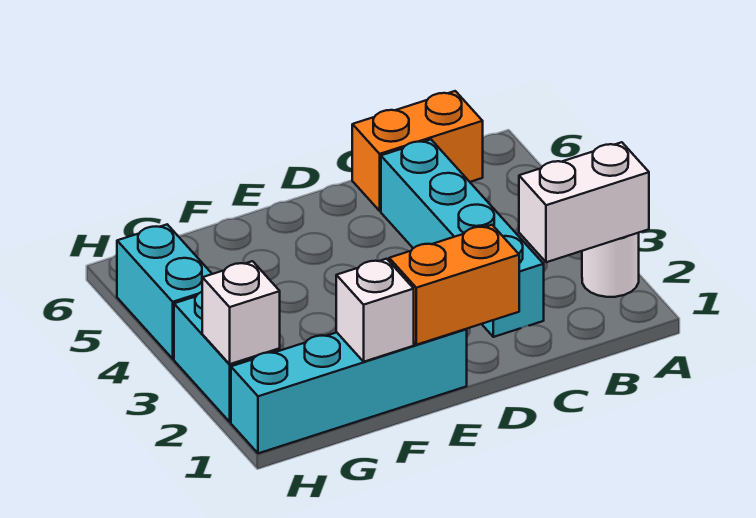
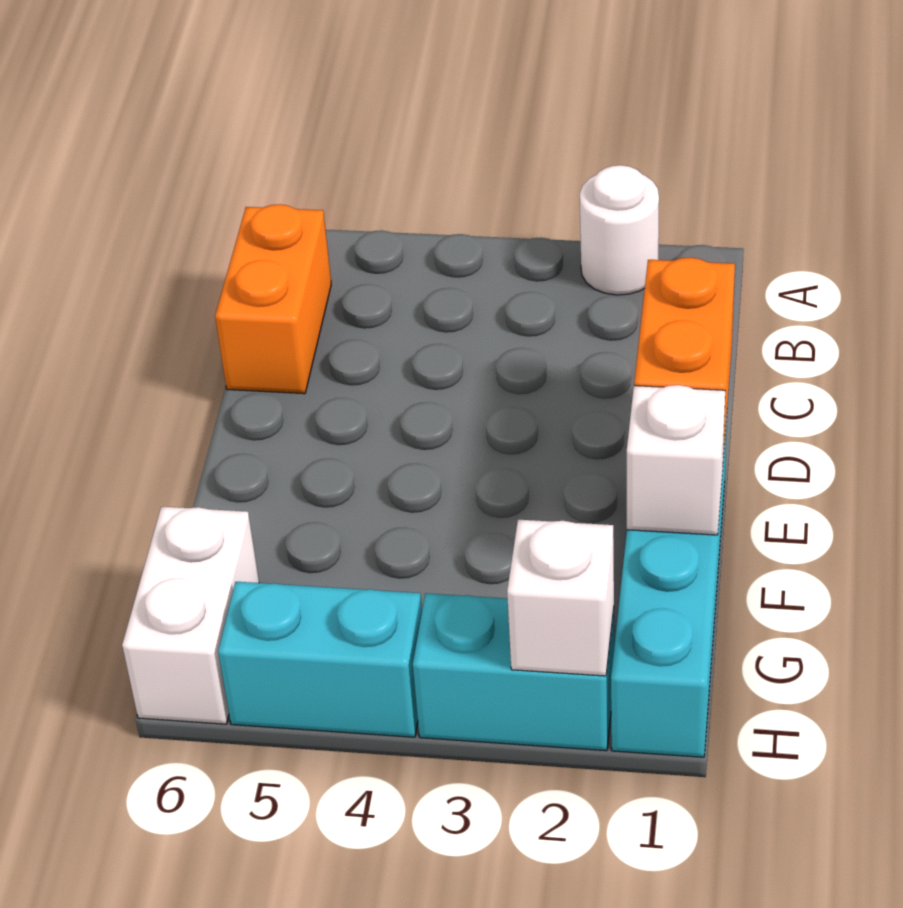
white 1x2 brick [519,142,649,262] -> white 1x2 brick moved to [122,507,259,724]
cyan 1x4 brick [381,140,544,337] -> none

